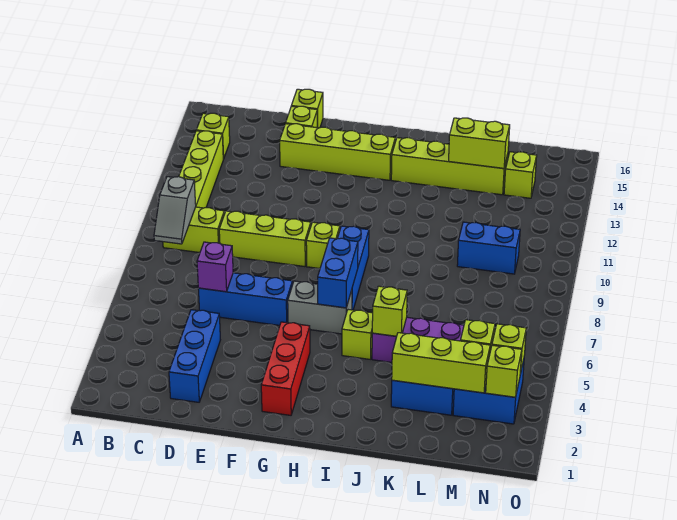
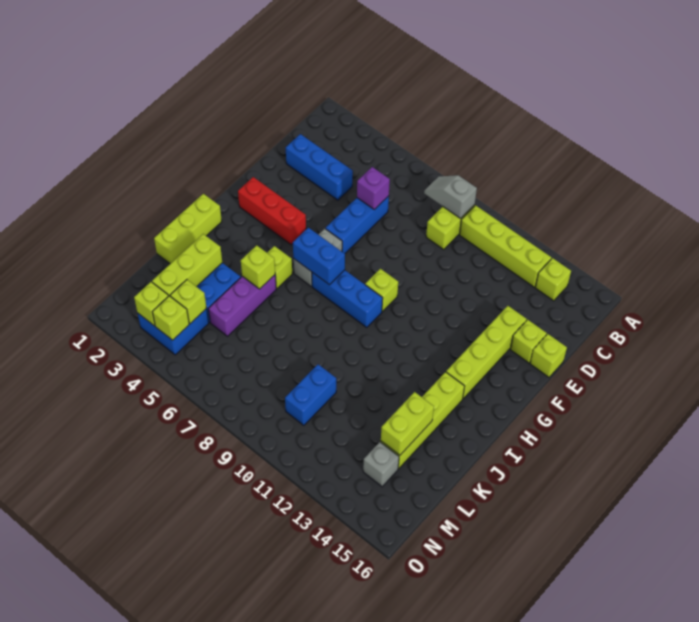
lime 1x3 brick [219,211,311,267] -> lime 1x3 brick moved to [154,194,222,264]
lime 1x1 brick [504,152,537,198] -> grey 1x1 brick [363,442,399,487]

